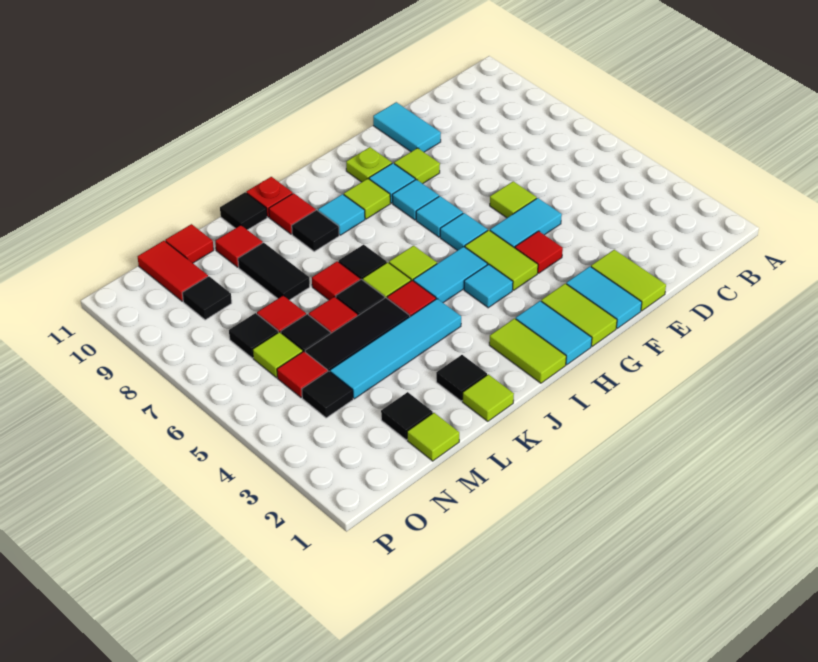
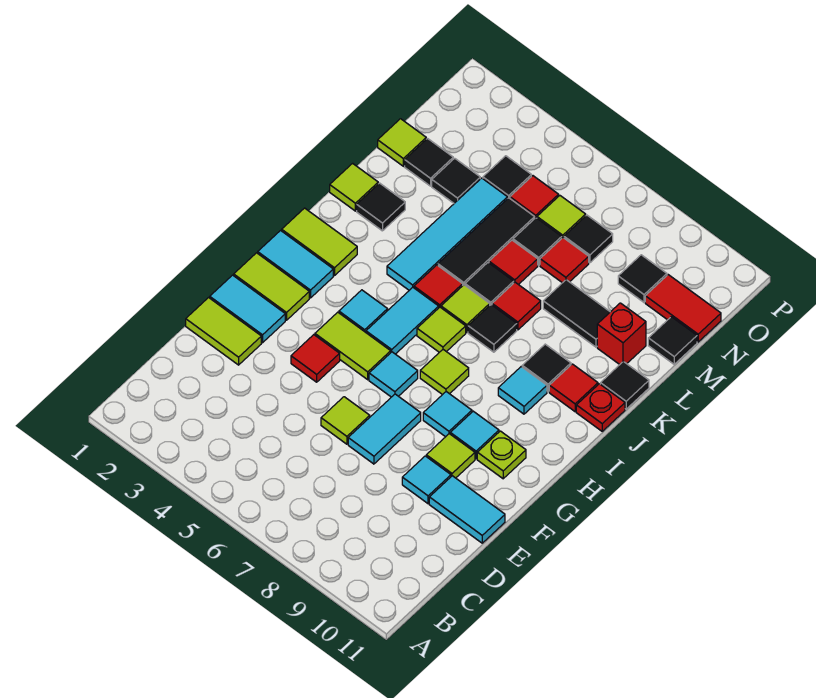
cyan 1x2 tile [490,198,562,248] -> cyan 1x2 tile moved to [348,394,421,464]
cyan 1x1 tile [416,196,463,237] -> cyan 1x1 tile moved to [402,456,451,504]
lime 1x1 tile [344,179,390,219] -> lime 1x1 tile moved to [420,350,469,395]
red 1x1 tile [215,225,263,267] -> red 1x1 brick [597,303,646,365]
none -> black 1x1 tile [432,158,480,203]
red 1x1 tile [165,224,214,263] -> black 1x1 tile [648,317,697,364]

